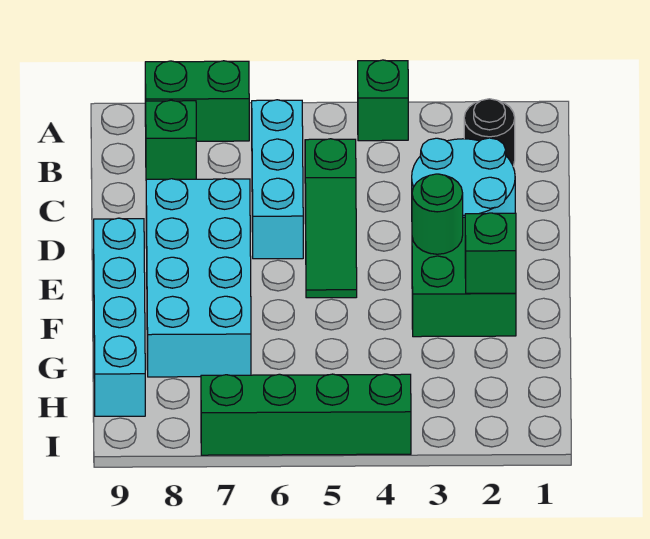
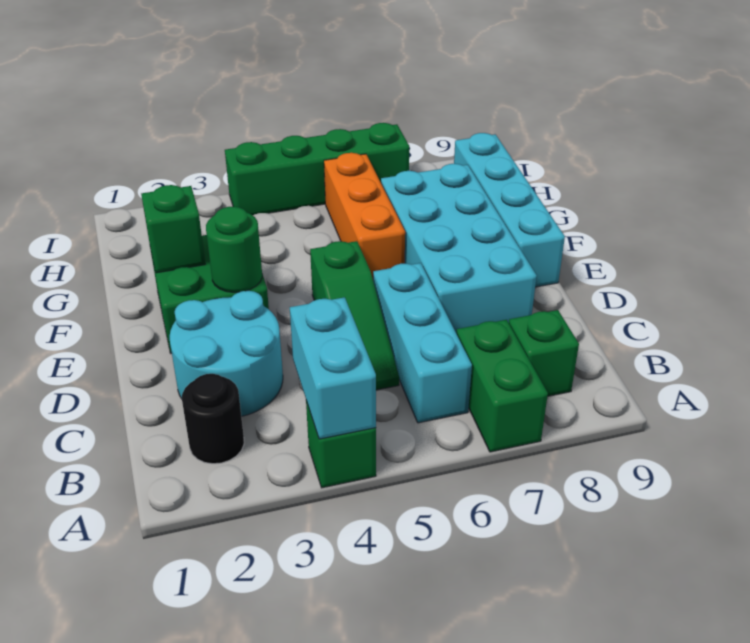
none -> cyan 1x2 brick [290,297,376,439]
green 1x2 brick [145,61,249,141] -> green 1x2 brick turned to [457,320,548,452]
green 1x3 slope [305,139,357,298] -> green 1x3 slope turned to [310,241,399,390]
none -> orange 1x3 brick [324,153,405,278]

